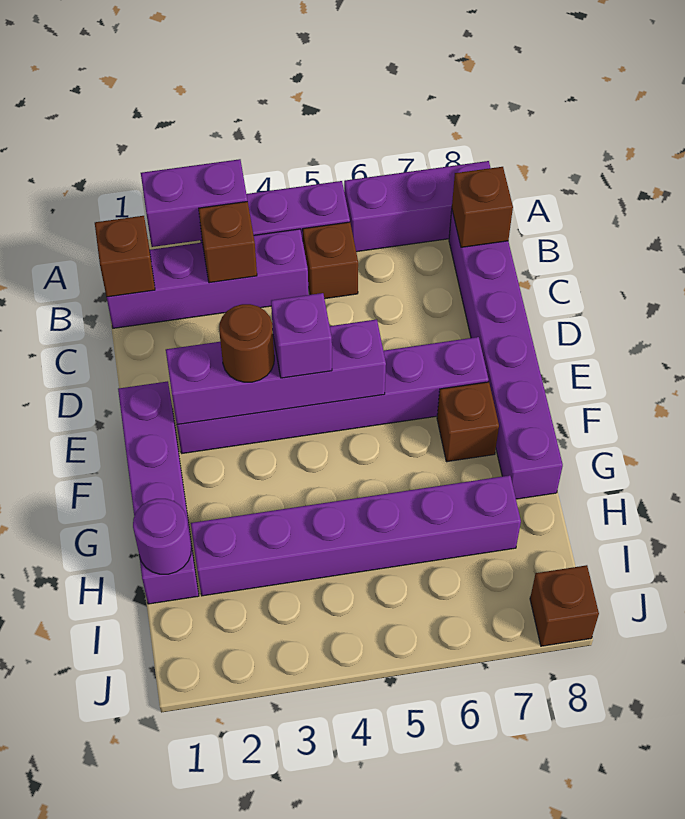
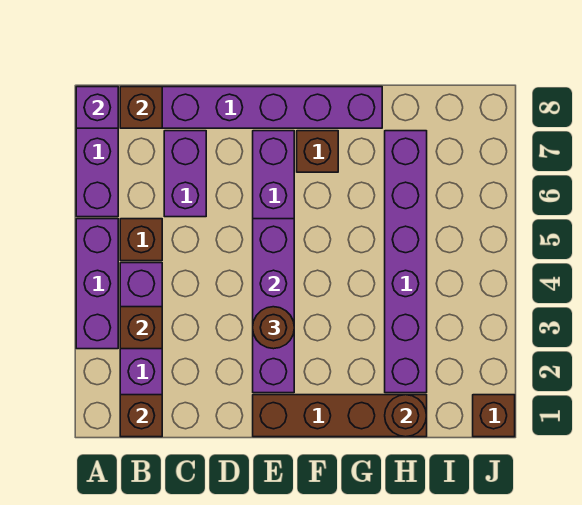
purple 1x2 brick [141,159,247,247] -> purple 1x2 brick moved to [164,131,206,217]
purple 1x4 brick [118,381,199,604] -> brown 1x4 brick [253,395,427,437]
purple 1x1 brick [271,293,332,378] -> purple 1x1 brick moved to [76,87,118,128]
purple 1x1 round brick [133,499,191,574] -> brown 1x1 round brick [385,395,426,437]
brown 1x1 brick [530,565,599,646] -> brown 1x1 brick moved to [473,395,515,437]

